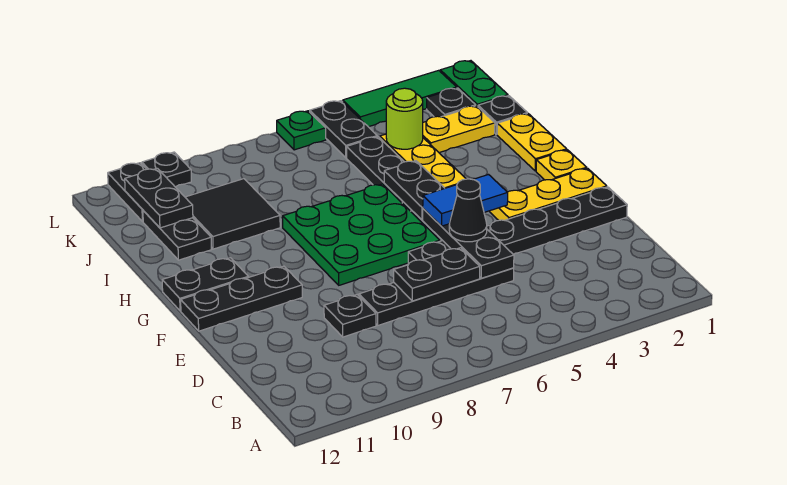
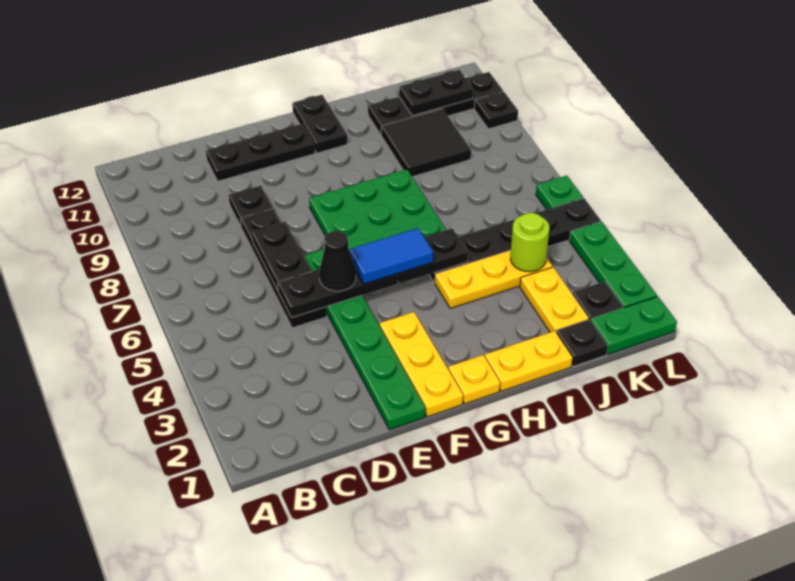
black 1x6 plate [408,187,627,264] -> green 1x6 plate [304,249,426,430]
blue 1x2 tile [423,175,508,226] -> blue 1x2 tile turned to [349,228,433,284]
black 1x3 plate [181,266,302,331] -> black 1x3 plate turned to [206,124,315,181]
green 1x3 tile [343,70,457,127] -> green 1x3 plate [569,221,657,308]

